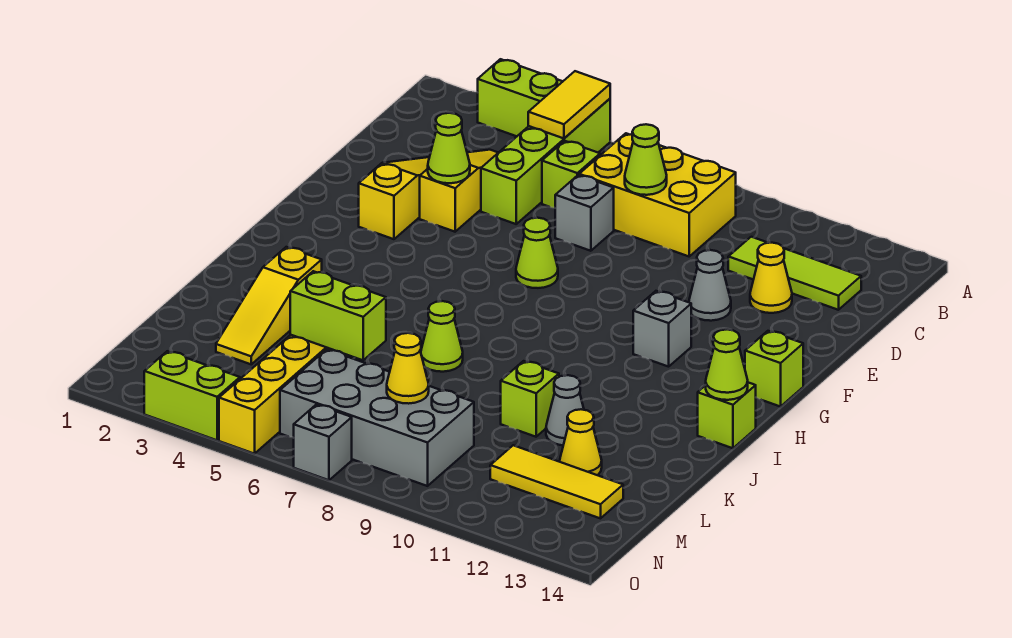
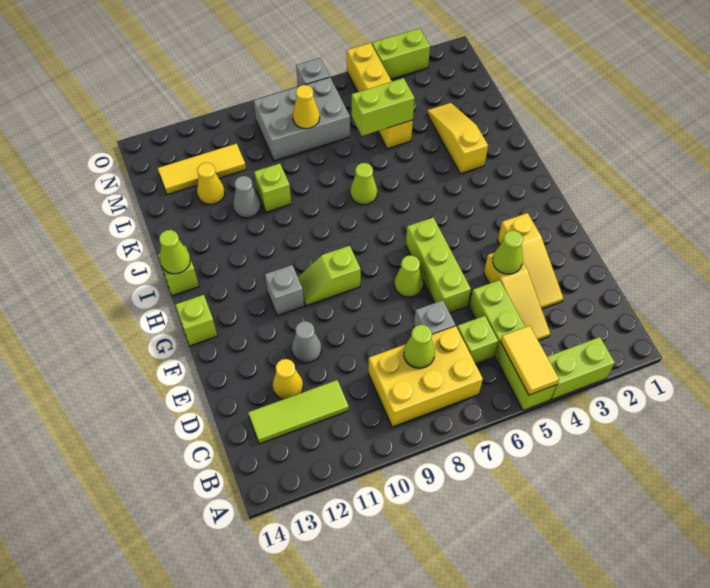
none -> lime 1x3 brick [406,218,471,313]
none -> lime 1x2 slope [298,246,361,306]
grey 2x4 brick [280,349,474,486] -> grey 2x3 brick [253,77,350,161]

